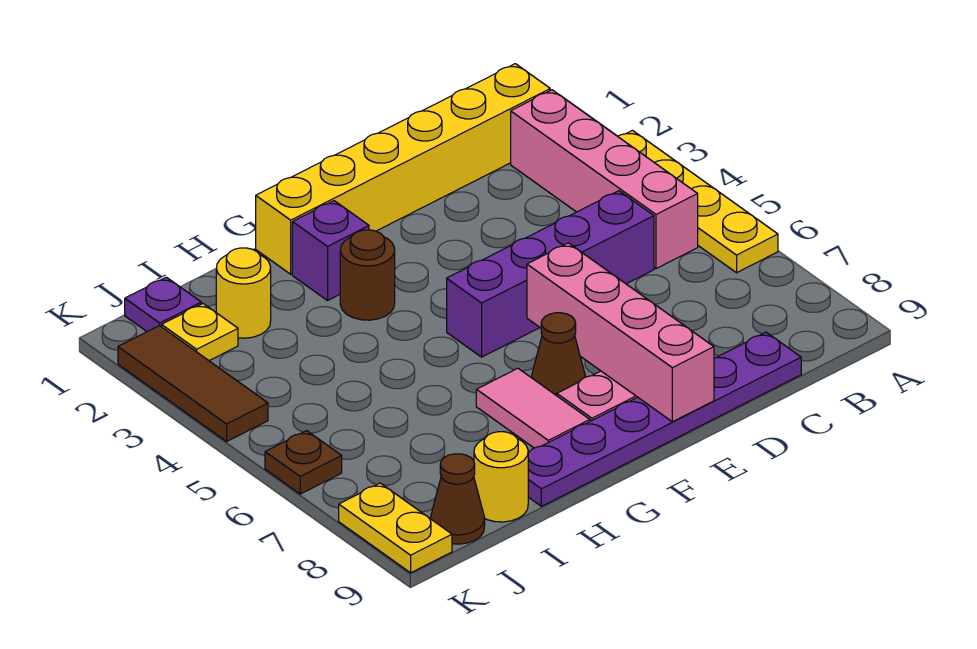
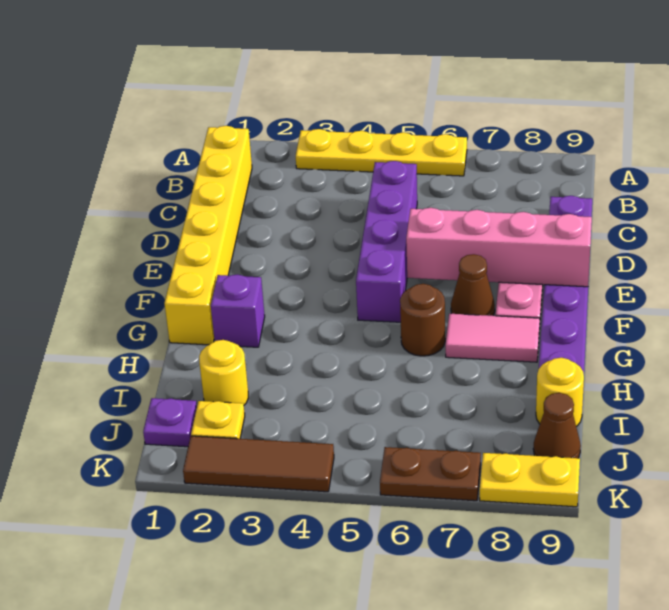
pink 1x4 brick [511,90,698,269] -> none
brown 1x1 round brick [340,230,395,320] -> brown 1x1 round brick moved to [400,284,445,356]
brown 1x1 plate [265,431,342,494] -> brown 1x2 plate [380,447,481,501]

